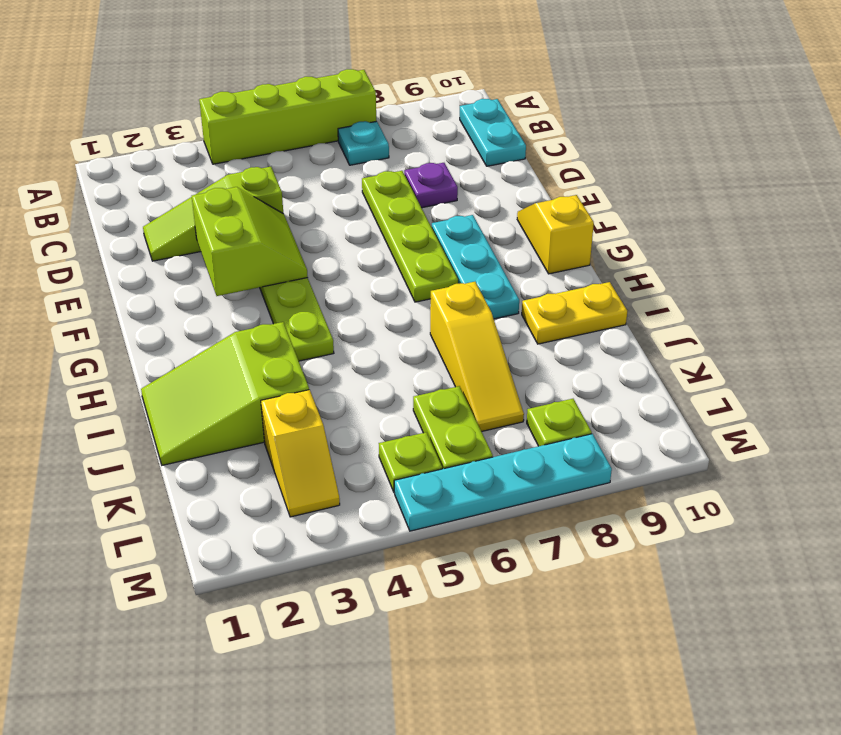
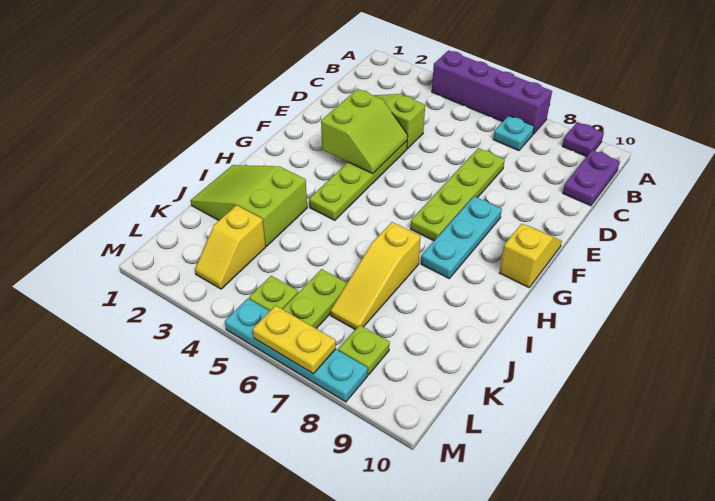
lime 1x4 brick [199,69,376,164] -> purple 1x4 brick [432,50,552,134]
cyan 1x2 plate [460,99,526,166] -> purple 1x2 plate [563,150,620,206]
purple 1x1 plate [404,163,458,208] -> purple 1x1 plate moved to [562,122,604,157]
yellow 1x2 plate [522,282,627,344] -> yellow 1x2 plate moved to [252,306,336,374]

